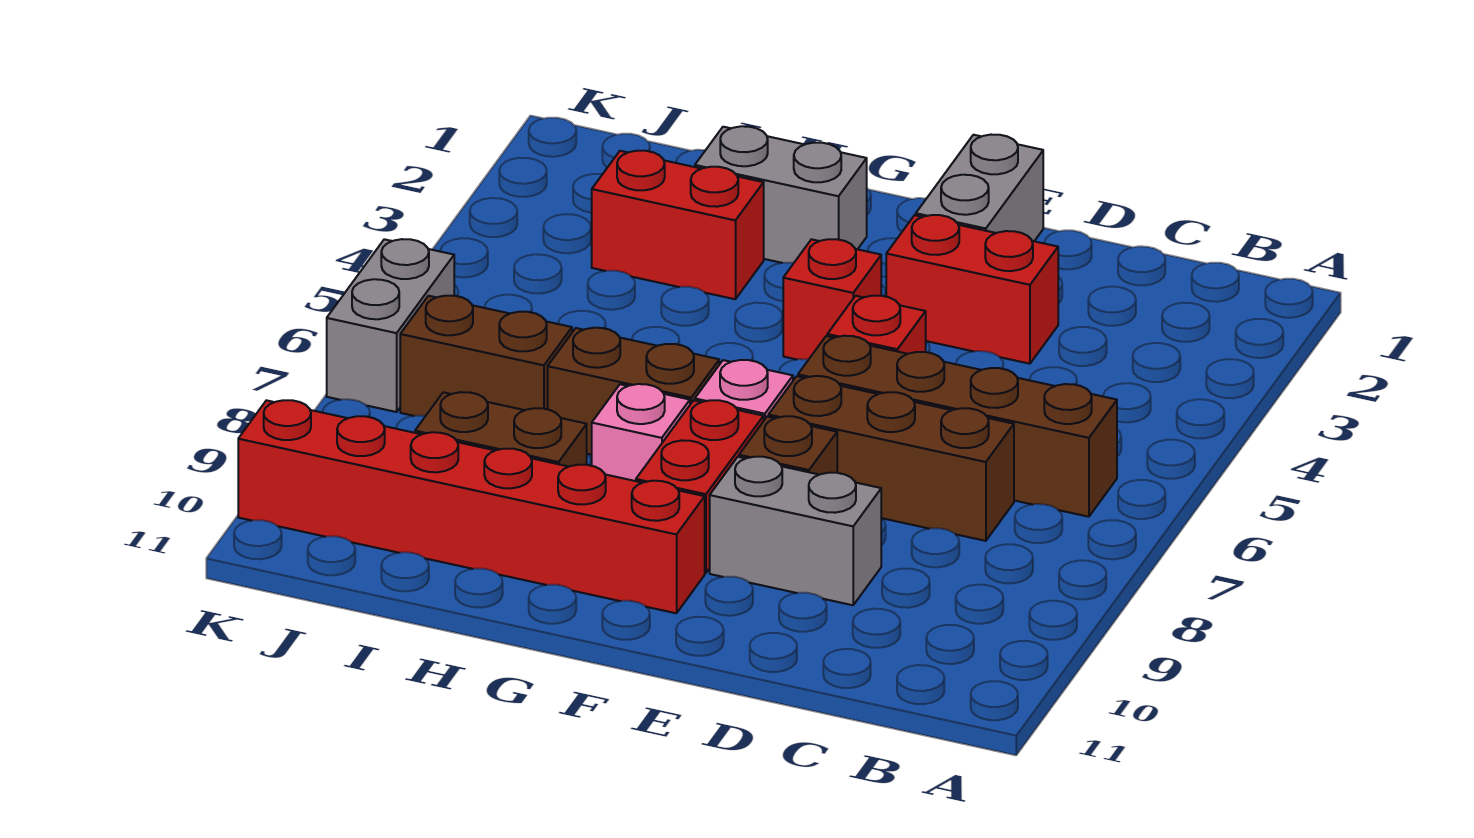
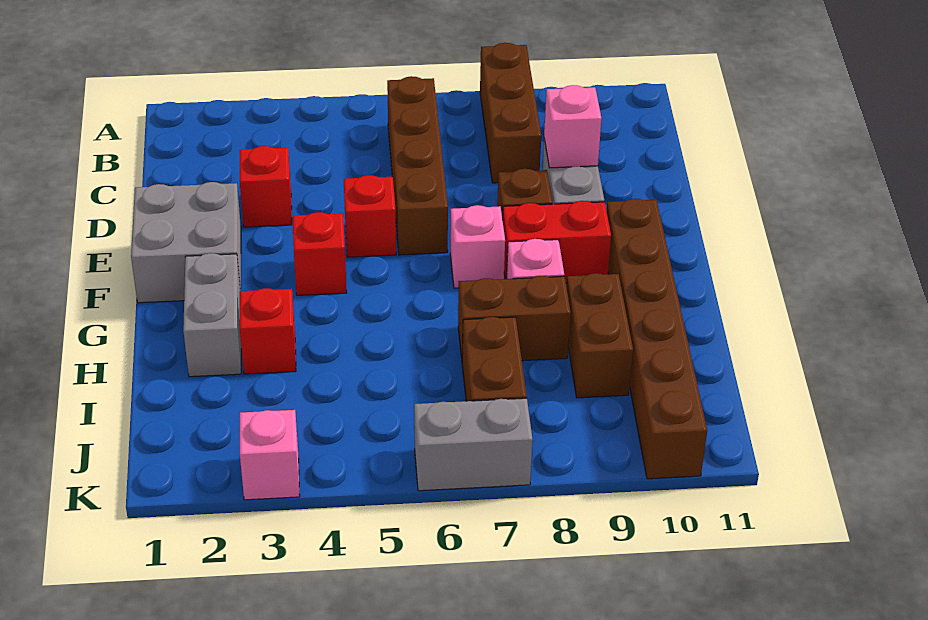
brown 1x3 brick [768,376,1014,541] -> brown 1x3 brick moved to [480,43,541,183]
red 1x2 brick [886,215,1058,364] -> red 1x1 brick [240,146,292,227]
none -> pink 1x1 brick [544,85,602,168]
grey 1x2 brick [916,135,1043,241] -> grey 2x2 brick [131,182,241,303]
red 1x6 brick [238,400,705,613] -> brown 1x6 brick [607,199,707,479]
brown 1x2 brick [548,328,719,455] -> brown 1x2 brick turned to [458,276,571,361]
red 1x2 brick [592,151,764,299] -> red 1x1 brick [240,288,296,374]
none -> pink 1x1 brick [240,410,300,500]

